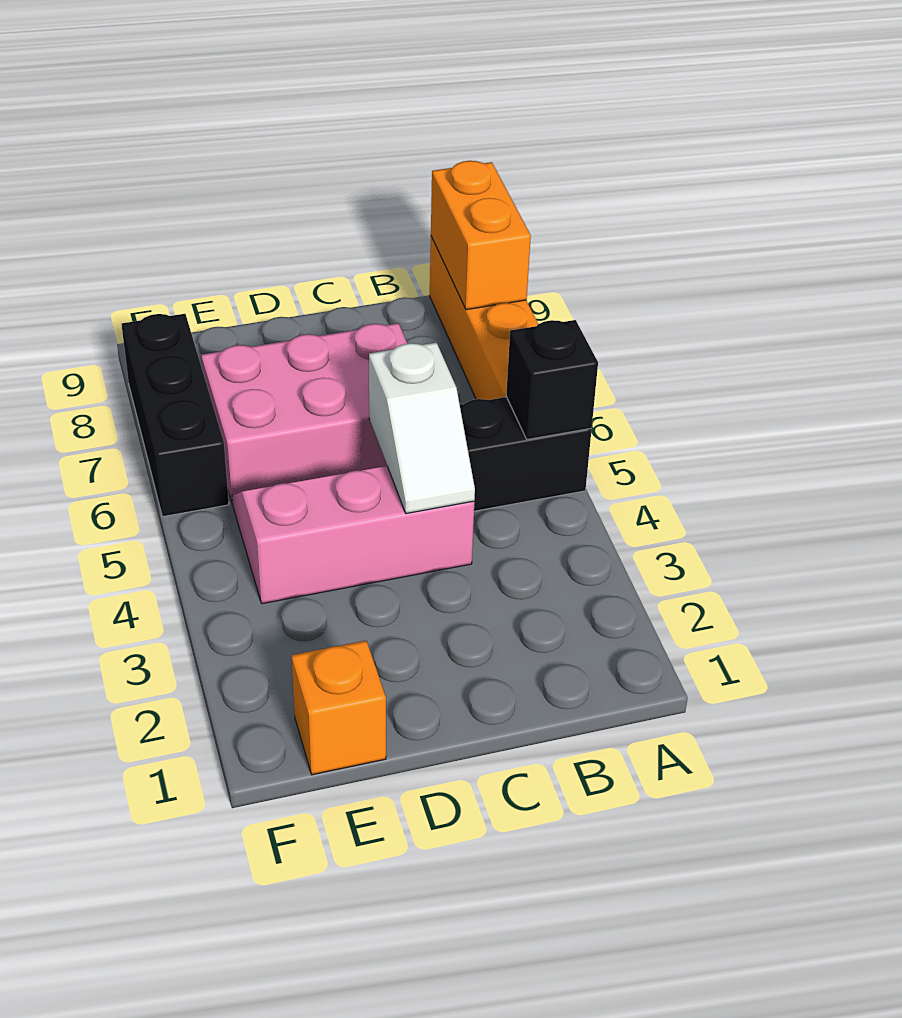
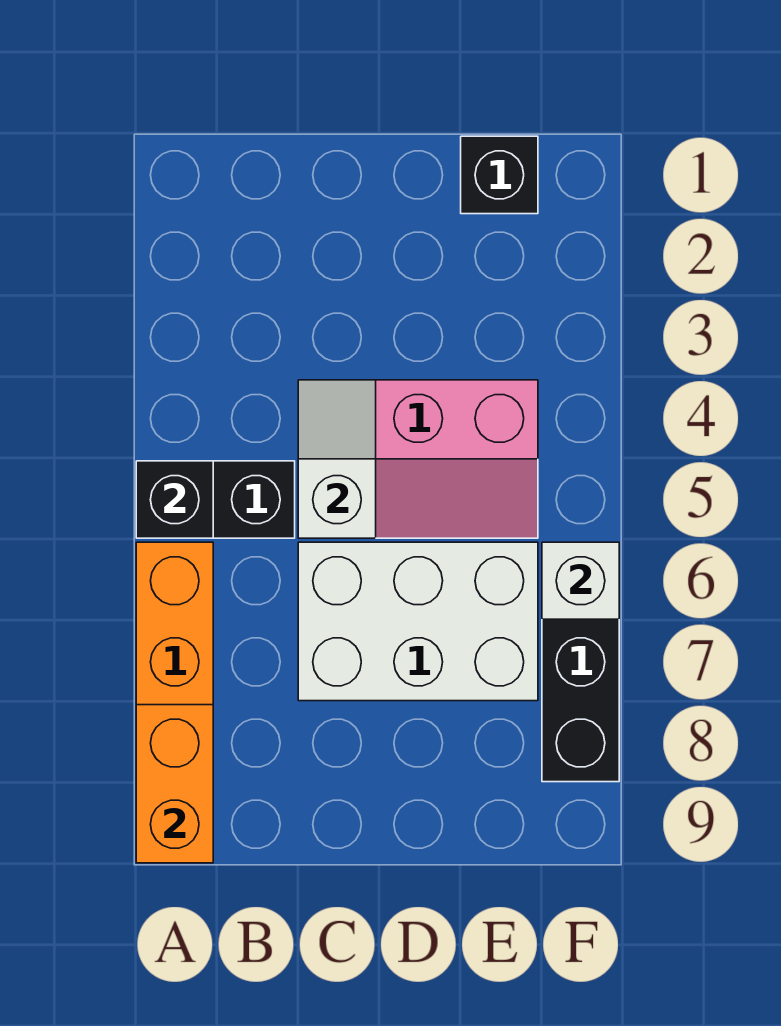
pink 2x3 brick [201,323,407,504] -> white 2x3 brick [298,542,538,701]
orange 1x1 brick [291,641,386,775] -> black 1x1 brick [461,136,538,214]
none -> white 1x1 brick [542,542,619,619]

